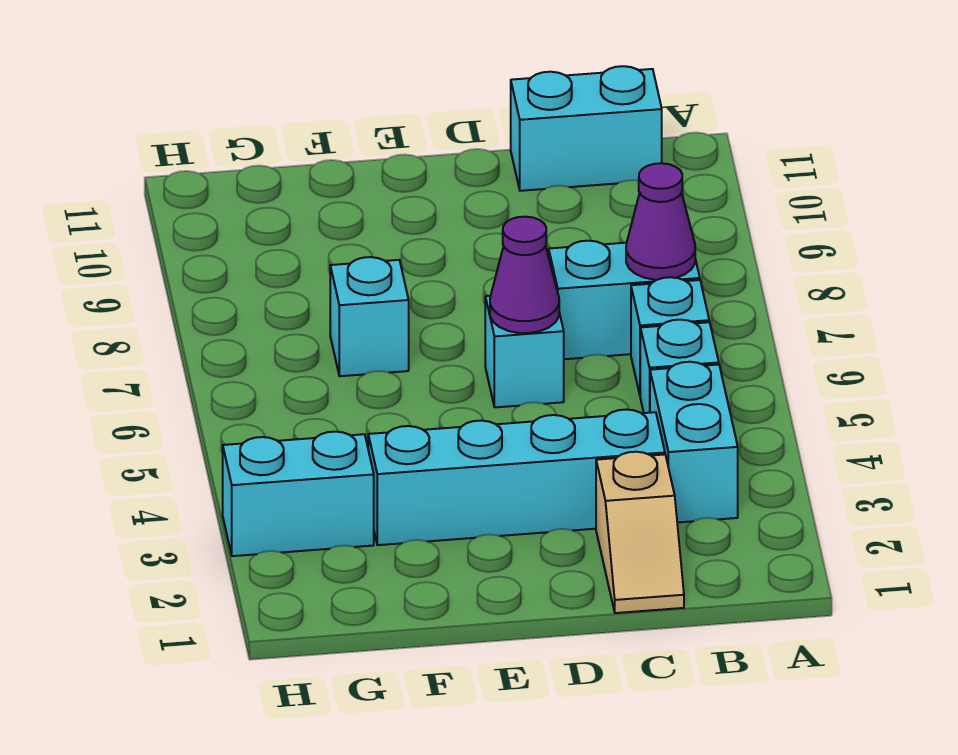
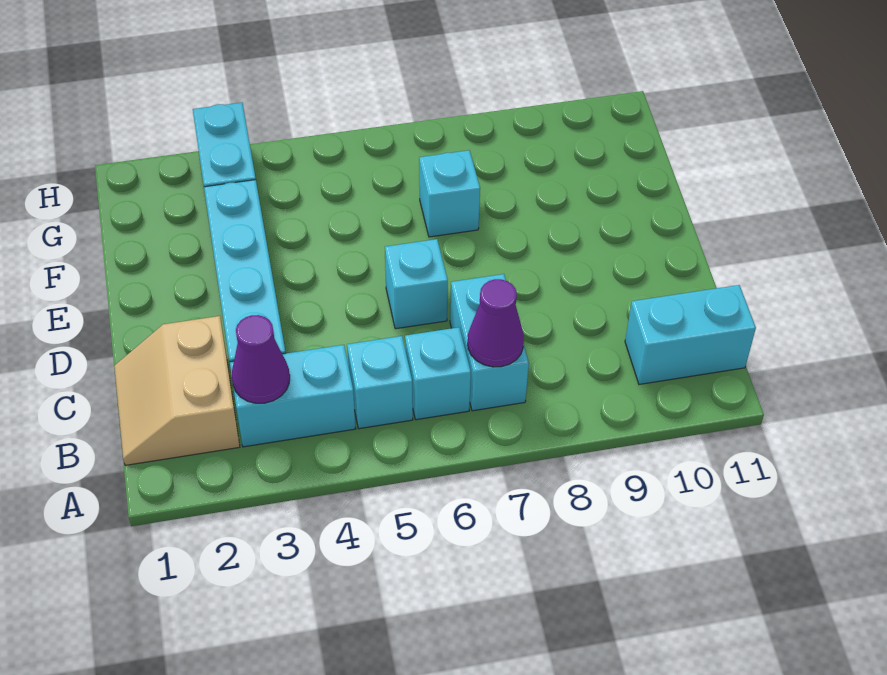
cyan 1x2 brick [511,66,662,191] -> cyan 1x2 brick turned to [625,285,756,384]
tan 1x2 slope [596,452,684,613] -> tan 2x2 slope [114,316,240,465]
purple 1x1 cone [490,217,559,333] -> purple 1x1 cone moved to [232,315,290,403]

